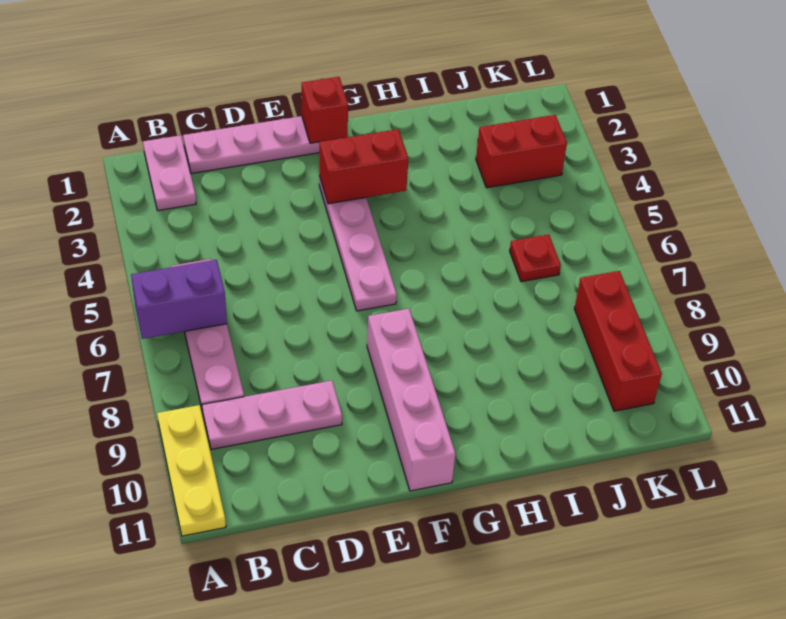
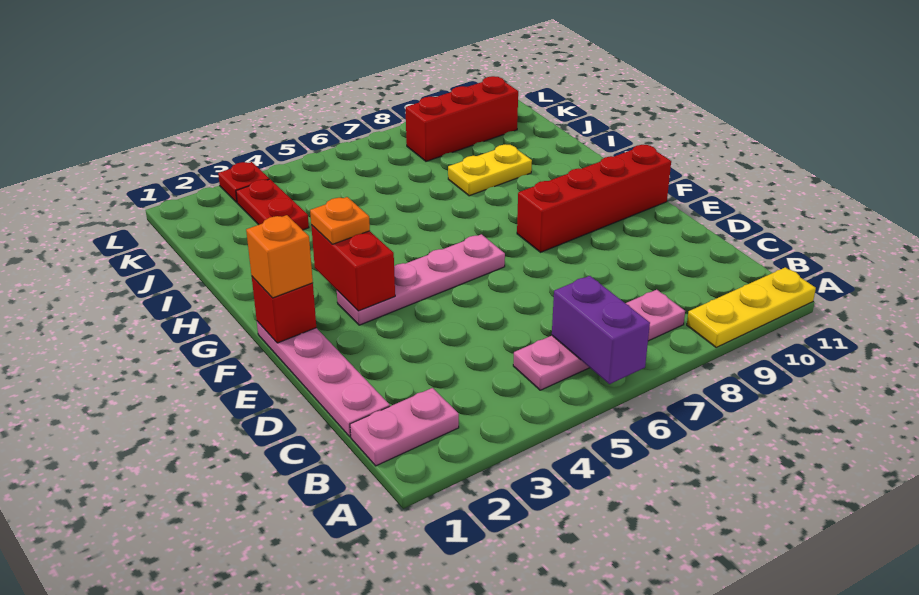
pink 1x3 plate [202,381,342,449] -> none
none -> orange 1x1 brick [246,215,313,298]
pink 1x4 brick [367,309,455,491] -> red 1x4 brick [517,145,671,252]
none -> orange 1x1 plate [310,197,370,244]
none -> yellow 1x2 plate [448,144,532,196]
red 1x2 brick [476,115,567,188] -> red 1x2 plate [236,179,309,230]
red 1x1 plate [510,234,561,282] -> red 1x1 plate moved to [218,162,269,202]

